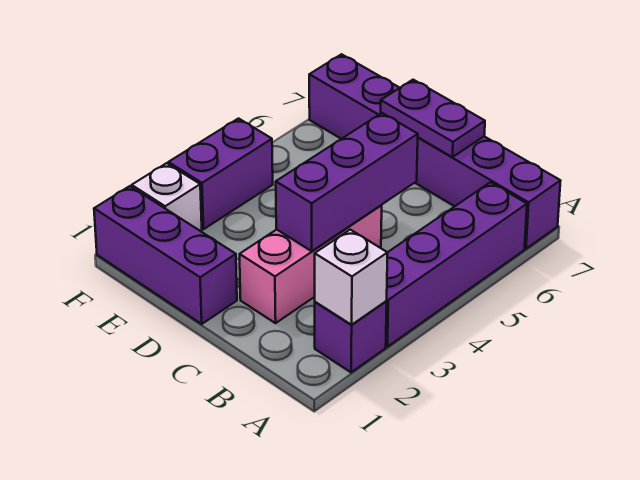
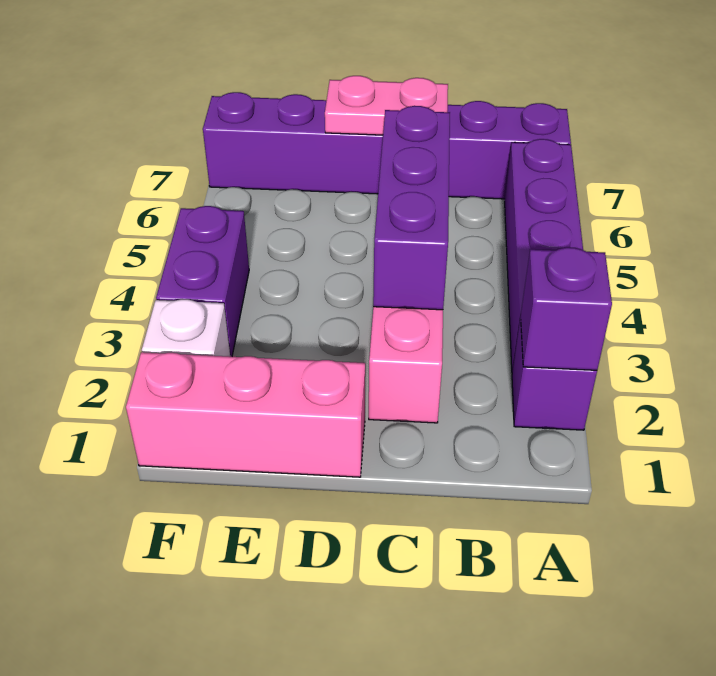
white 1x1 brick [315,230,388,325] -> purple 1x1 brick [521,247,612,370]
purple 1x2 plate [381,80,485,157] -> pink 1x2 plate [325,76,448,135]
purple 1x3 brick [94,186,237,324] -> pink 1x3 brick [126,352,365,477]

